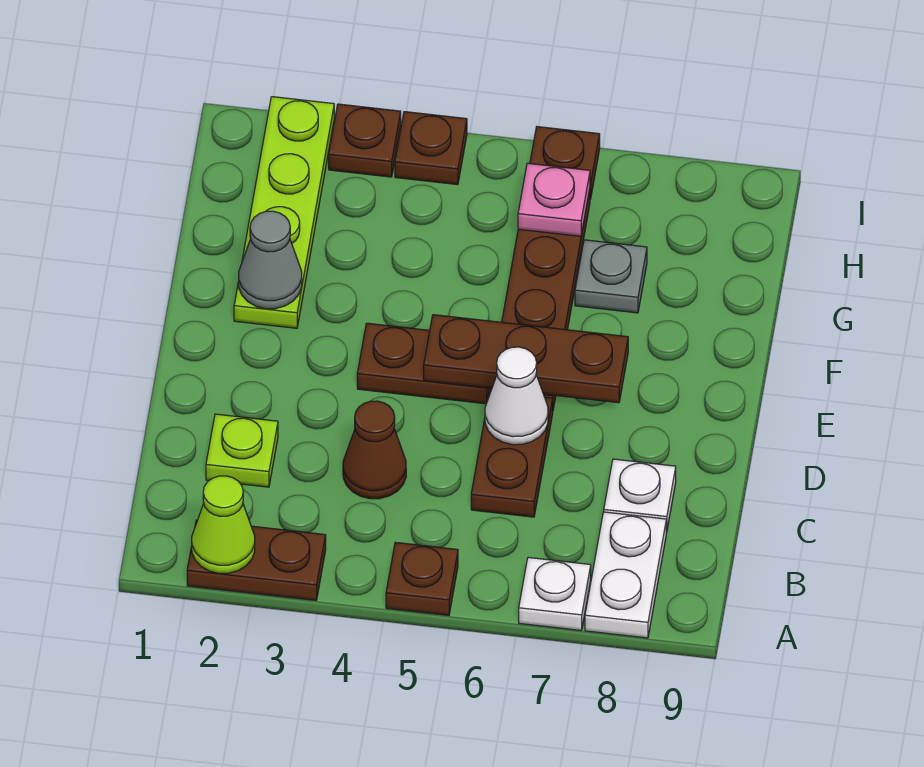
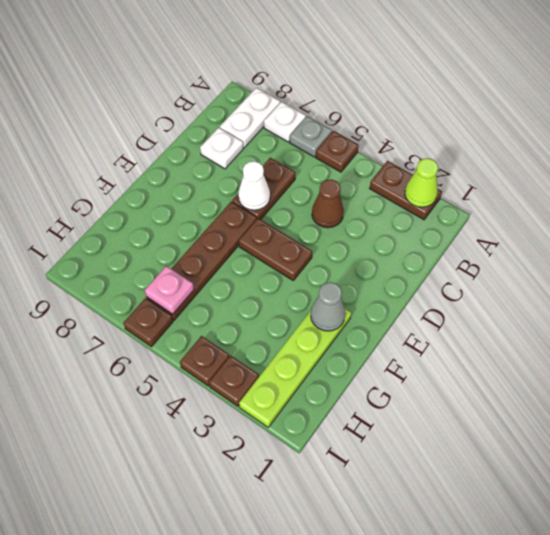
lime 1x1 plate [206,414,278,487] -> none
brown 1x3 plate [424,315,628,403] -> none
grey 1x1 plate [575,240,647,313] -> grey 1x1 plate moved to [290,116,332,157]

